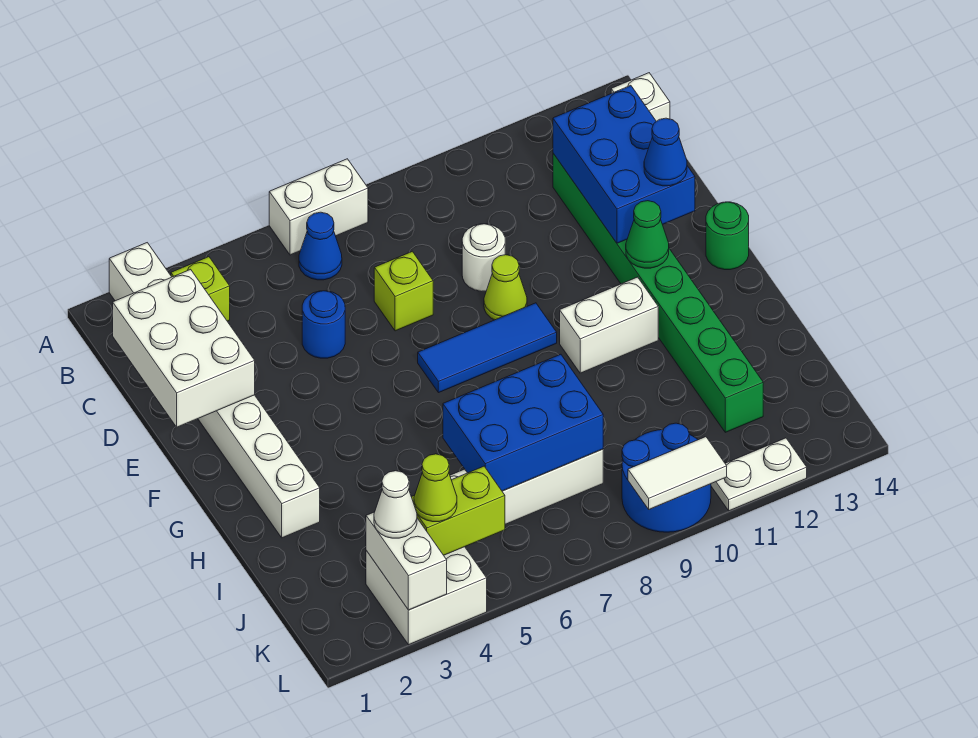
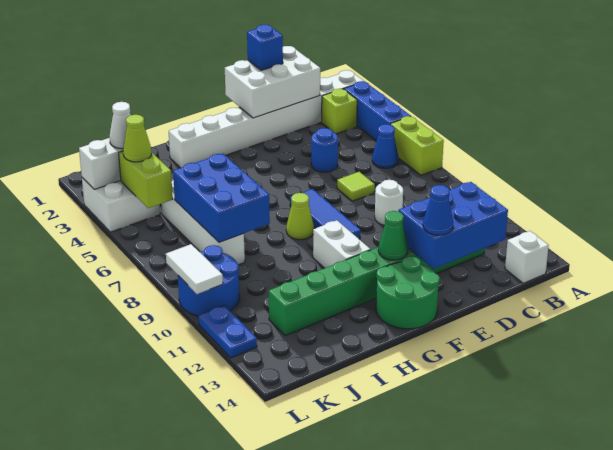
none -> blue 1x3 brick [344,81,410,141]
white 1x2 brick [269,159,368,255] -> lime 1x2 brick [390,116,444,175]
none -> blue 1x1 brick [247,25,283,70]
lime 1x1 brick [374,251,433,331] -> lime 1x1 tile [337,172,375,201]
lime 1x1 cone [484,255,527,320] -> lime 1x1 cone moved to [286,193,314,240]
green 1x1 round brick [706,202,749,270] -> green 2x2 round brick [376,256,440,329]
white 1x2 plate [711,438,807,511] -> blue 1x2 plate [199,305,257,358]

